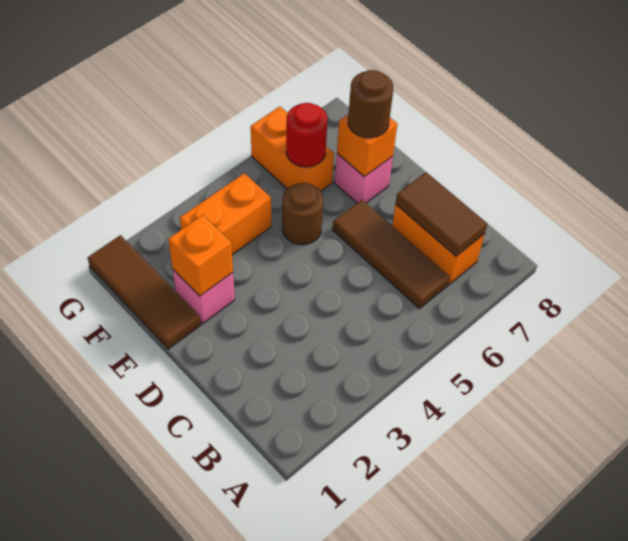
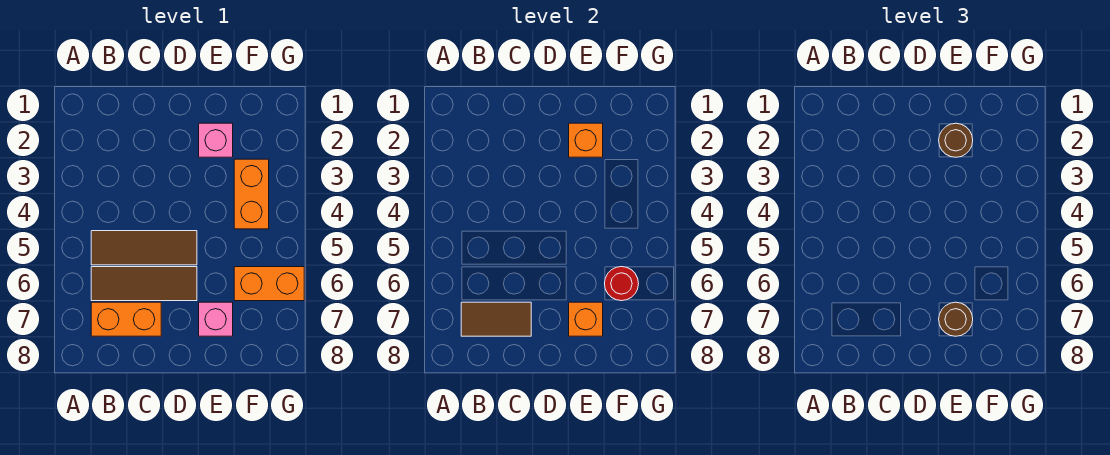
brown 1x3 tile [88,235,201,349] -> brown 1x3 tile moved to [91,231,197,265]
brown 1x1 round brick [282,183,323,245] -> brown 1x1 round brick moved to [939,123,973,157]

